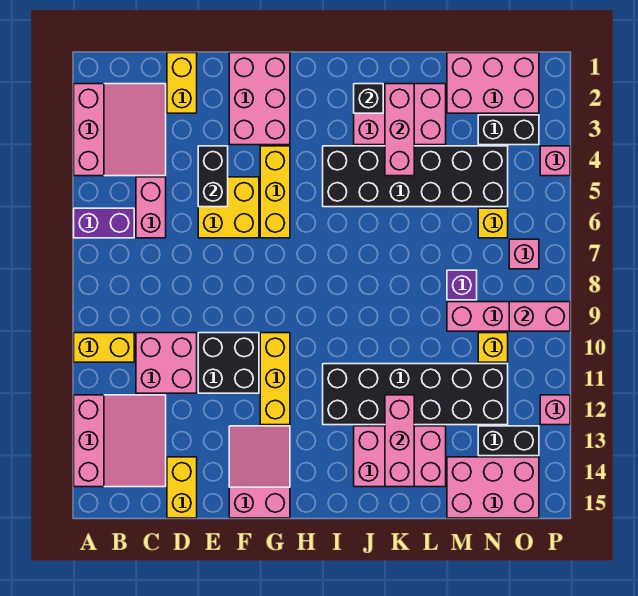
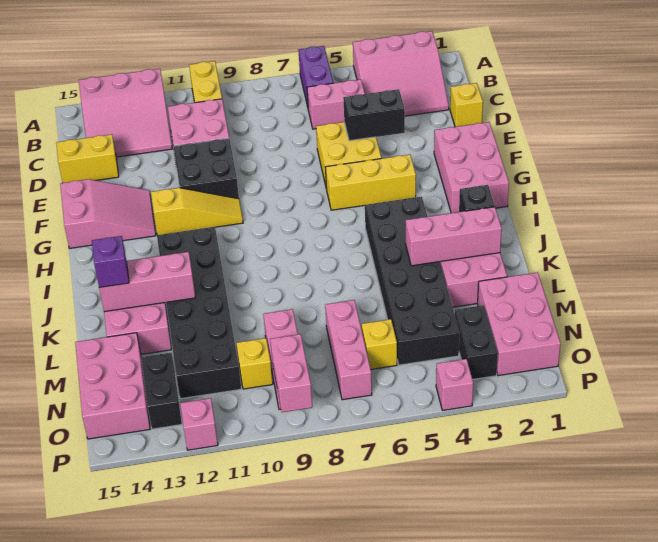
yellow 1x2 brick [167,53,197,113] -> yellow 1x1 brick [450,83,483,127]
pink 2x3 brick [229,53,290,145] -> pink 2x3 brick turned to [434,122,509,213]
yellow 1x3 brick [260,333,290,425] -> yellow 1x3 slope [151,188,243,235]
purple 1x1 brick [447,270,477,300] -> purple 1x1 brick moved to [92,236,129,288]
pink 1x1 brick [509,239,539,269] -> pink 1x3 brick [325,300,372,400]

